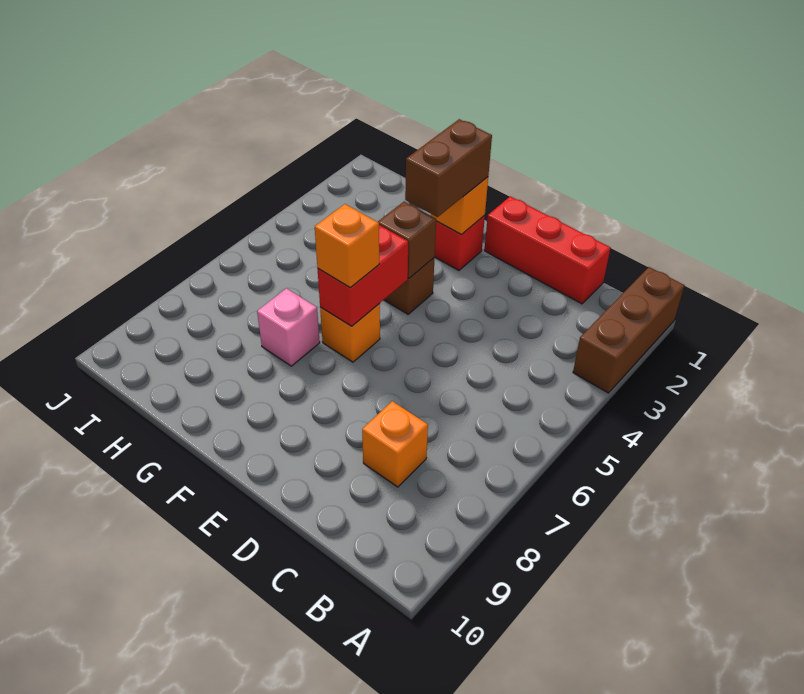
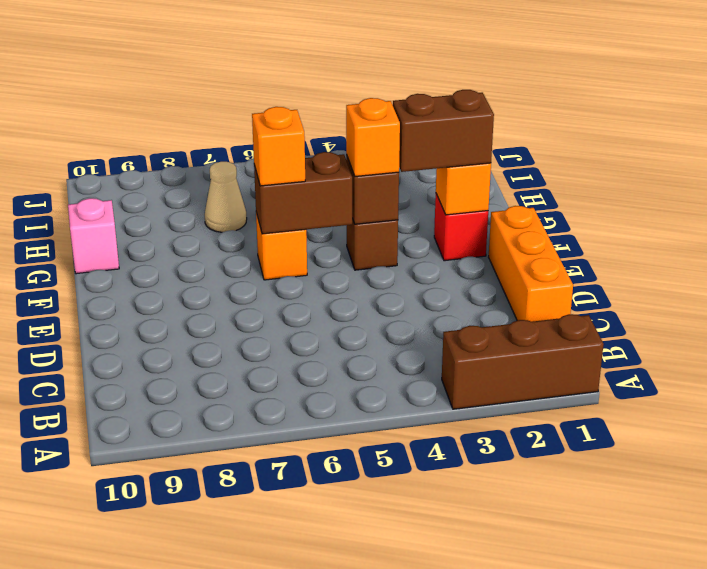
red 1x3 brick [484,196,610,304] -> orange 1x3 brick [489,206,573,322]
orange 1x1 brick [362,401,428,487] -> orange 1x1 brick moved to [346,98,400,176]
red 1x2 brick [318,225,408,326] -> brown 1x2 brick [254,152,352,234]
pink 1x1 brick [257,288,320,366] -> pink 1x1 brick moved to [68,198,119,274]
none -> tan 1x1 cone [205,162,247,232]

